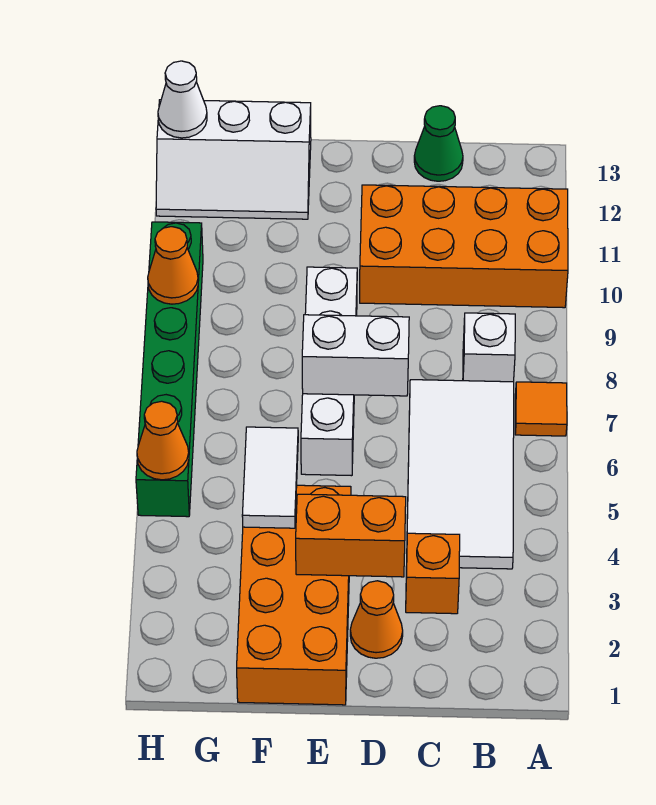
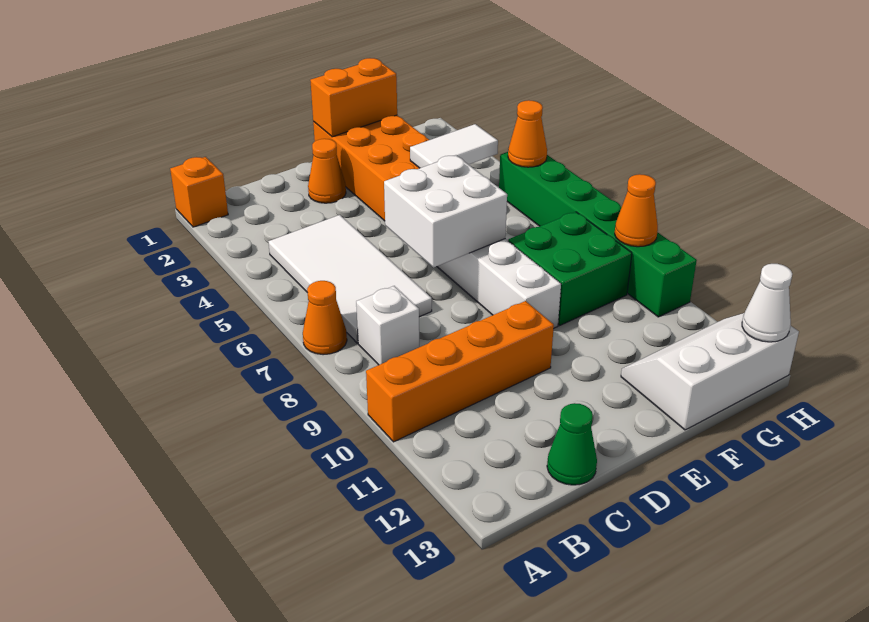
orange 1x1 tile [515,382,567,436] -> orange 1x1 cone [303,281,347,355]
orange 2x4 brick [360,185,568,308] -> orange 1x4 brick [366,301,554,442]
orange 1x1 brick [406,533,460,614] -> orange 1x1 brick moved to [170,157,228,227]
orange 1x2 brick [296,494,406,577] -> orange 1x2 brick moved to [310,58,397,137]
white 1x2 brick [302,315,409,396] -> white 2x2 brick [384,155,507,268]
white 1x2 tile [242,427,298,528] -> white 1x2 tile turned to [410,124,498,168]
none -> green 2x2 brick [508,212,632,325]

